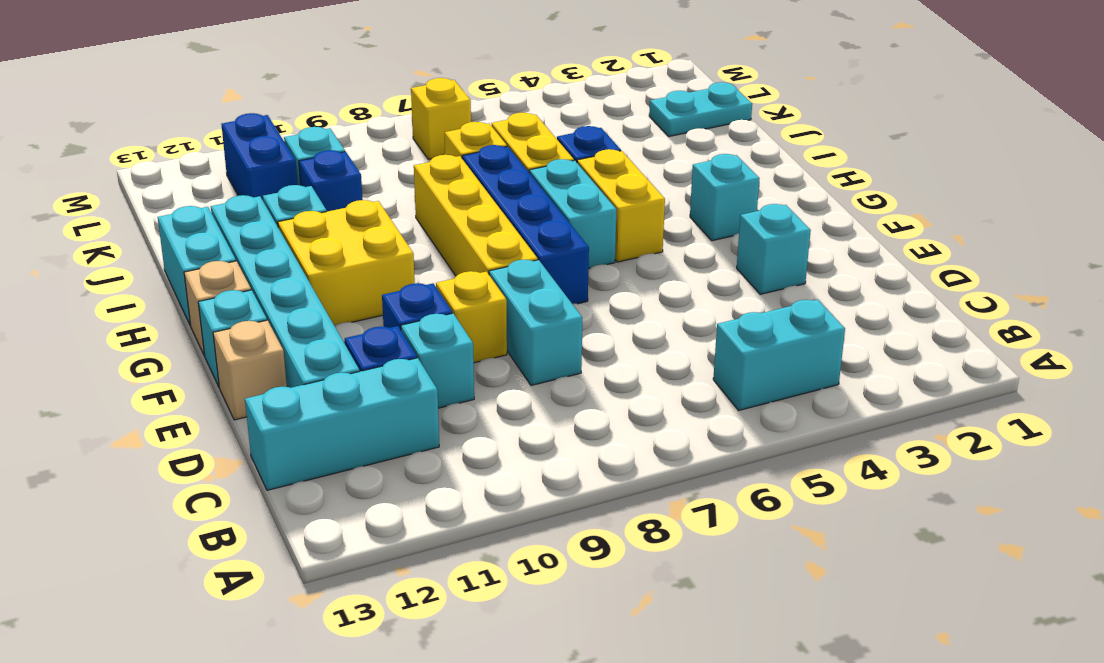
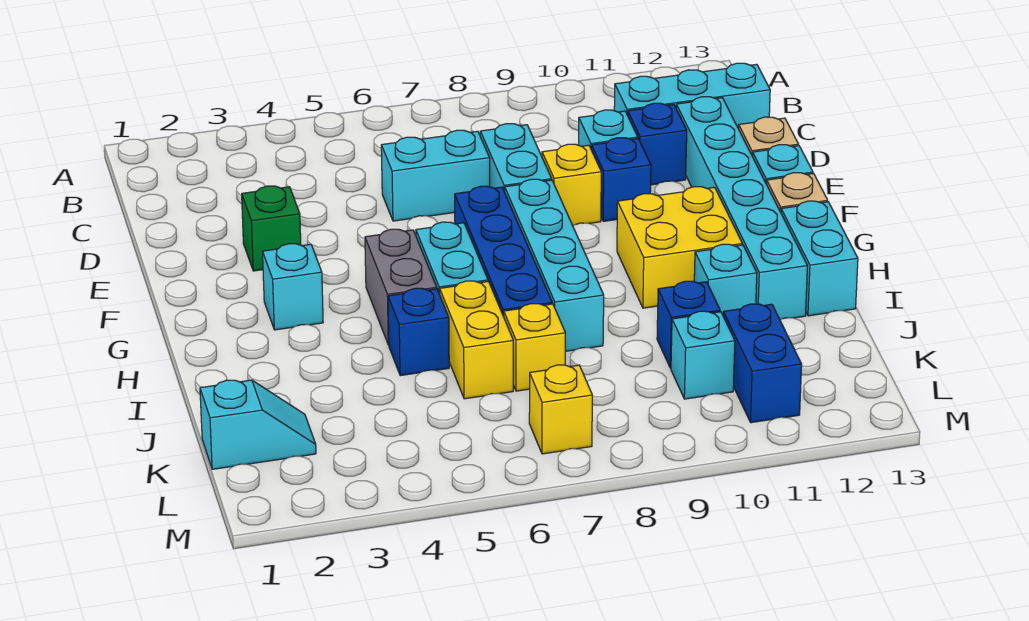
cyan 1x2 brick [713,300,845,410] -> cyan 1x2 brick moved to [381,130,490,221]
cyan 1x1 brick [737,204,811,294] -> green 1x1 brick [242,186,301,271]
yellow 1x4 brick [414,155,538,276] -> cyan 1x4 brick [505,179,604,351]
yellow 1x2 brick [577,149,665,262] -> grey 1x2 brick [365,229,437,345]
cyan 1x2 plate [649,82,752,136] -> cyan 1x2 slope [200,380,316,469]

